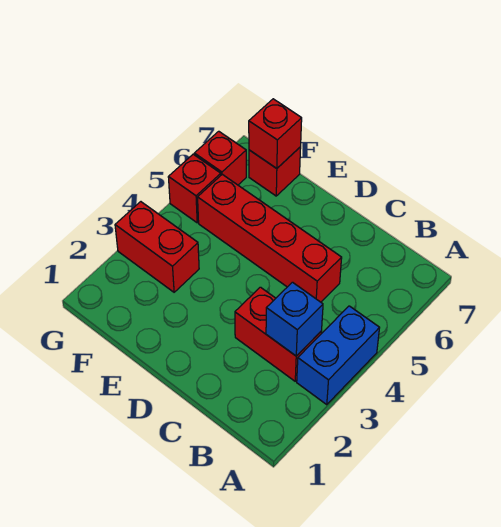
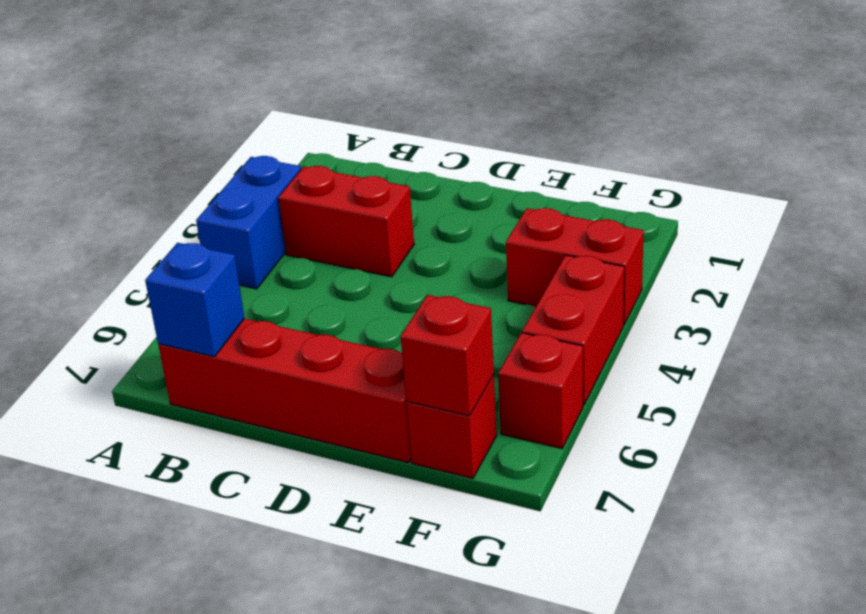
blue 1x1 brick [266,282,323,356] -> blue 1x1 brick moved to [145,243,245,357]
red 1x4 brick [198,174,342,302] -> red 1x4 brick moved to [158,319,411,463]
red 1x1 brick [168,154,221,223] -> red 1x2 brick [522,255,624,405]

